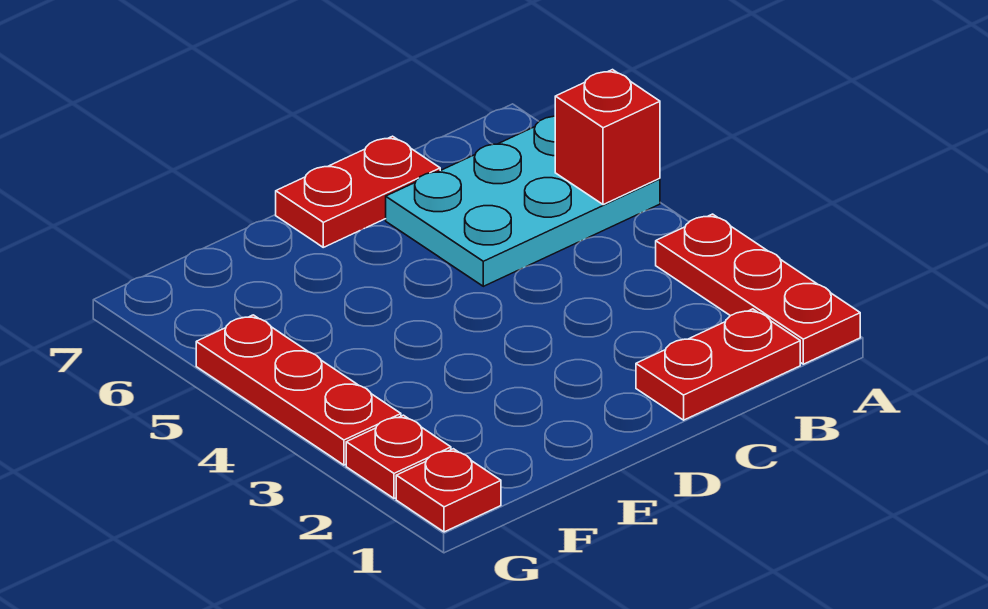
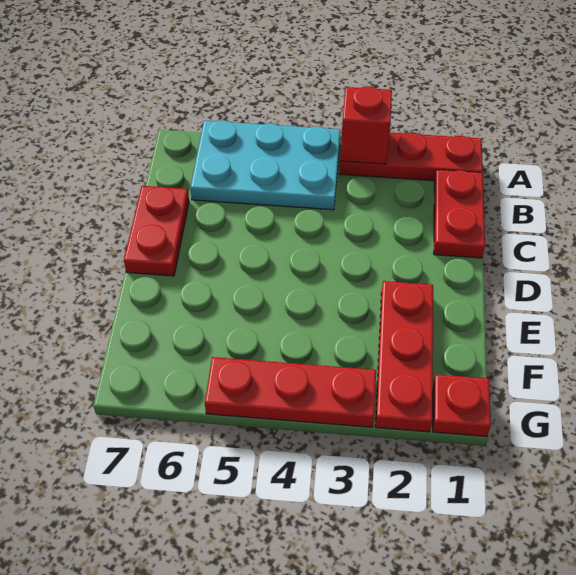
cyan 2x3 plate [386,116,660,286] -> cyan 2x3 plate turned to [190,120,341,210]
red 1x1 brick [555,70,660,205] -> red 1x1 brick moved to [340,86,392,164]
red 1x1 plate [346,415,451,498] -> red 1x3 plate [375,281,433,432]

